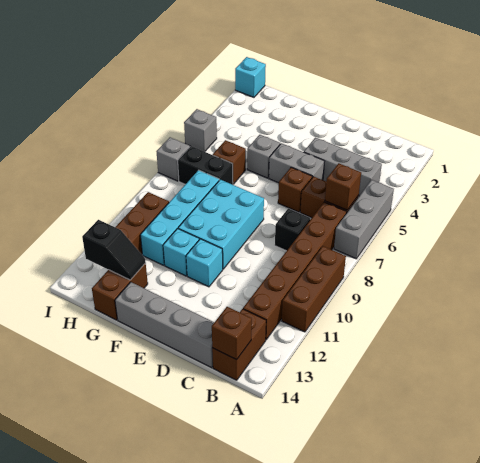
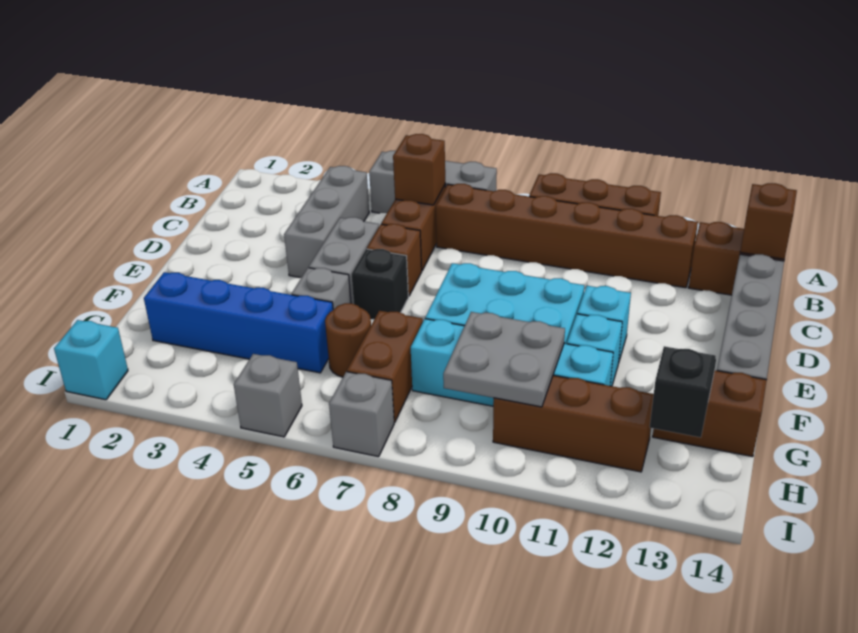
black 1x1 brick [275,209,310,251] -> black 1x1 brick moved to [352,249,408,320]
none -> blue 1x4 brick [144,272,333,373]
brown 1x1 brick [213,140,246,184] -> brown 1x1 round brick [325,303,371,377]
black 1x2 brick [178,146,233,185] -> brown 1x2 brick [347,311,423,422]
none -> grey 2x2 plate [443,312,565,407]

